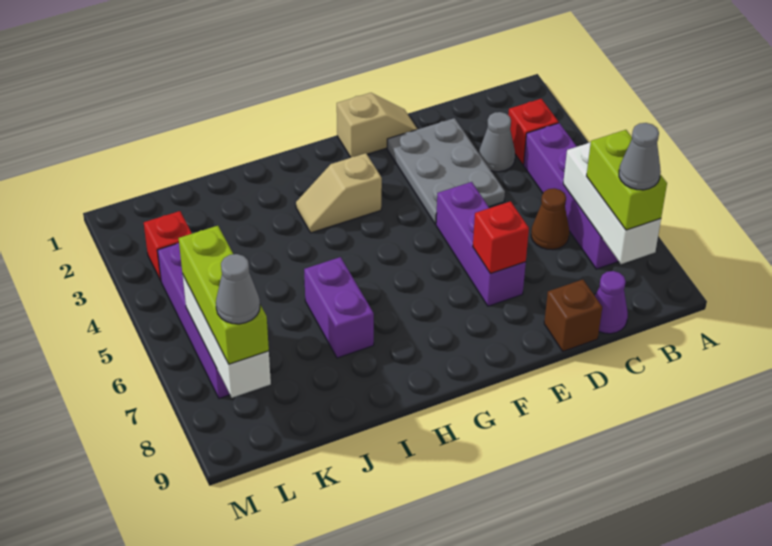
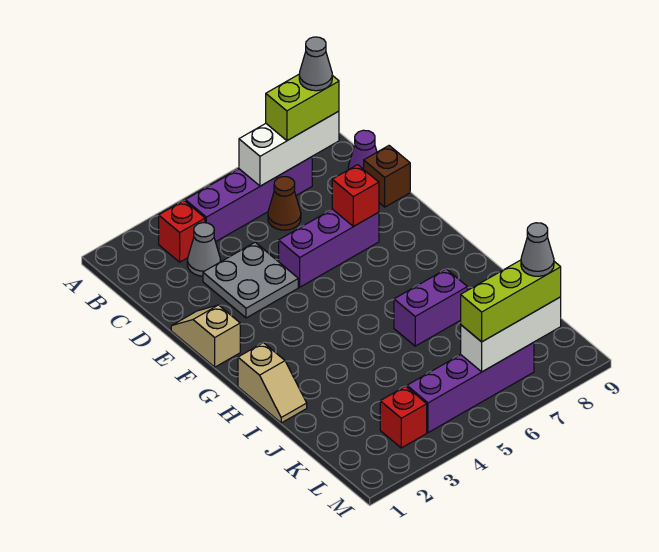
grey 2x3 plate [387,118,505,224] -> grey 2x2 plate [203,242,298,318]
tan 1x2 slope [296,153,382,233] -> tan 1x2 slope moved to [238,343,307,423]

